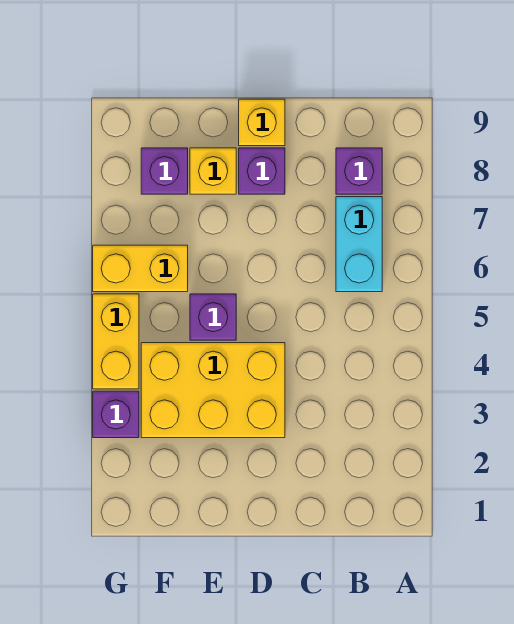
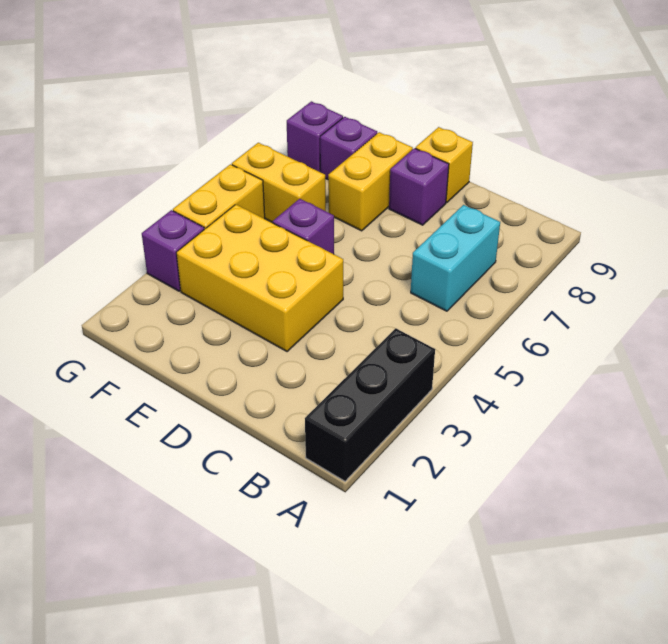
none -> black 1x3 brick [305,328,435,481]
purple 1x1 brick [336,148,382,194] -> purple 1x1 brick moved to [287,101,343,172]
yellow 1x1 brick [190,148,236,194] -> yellow 1x2 brick [328,132,413,231]

